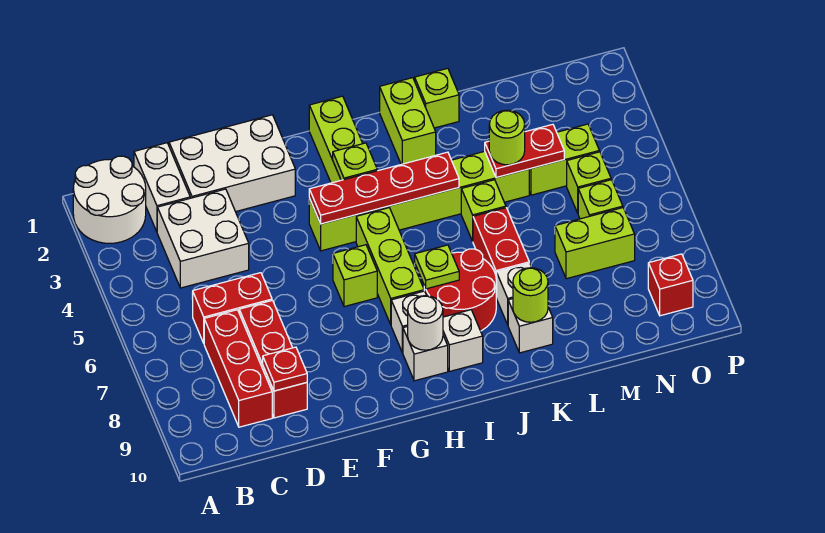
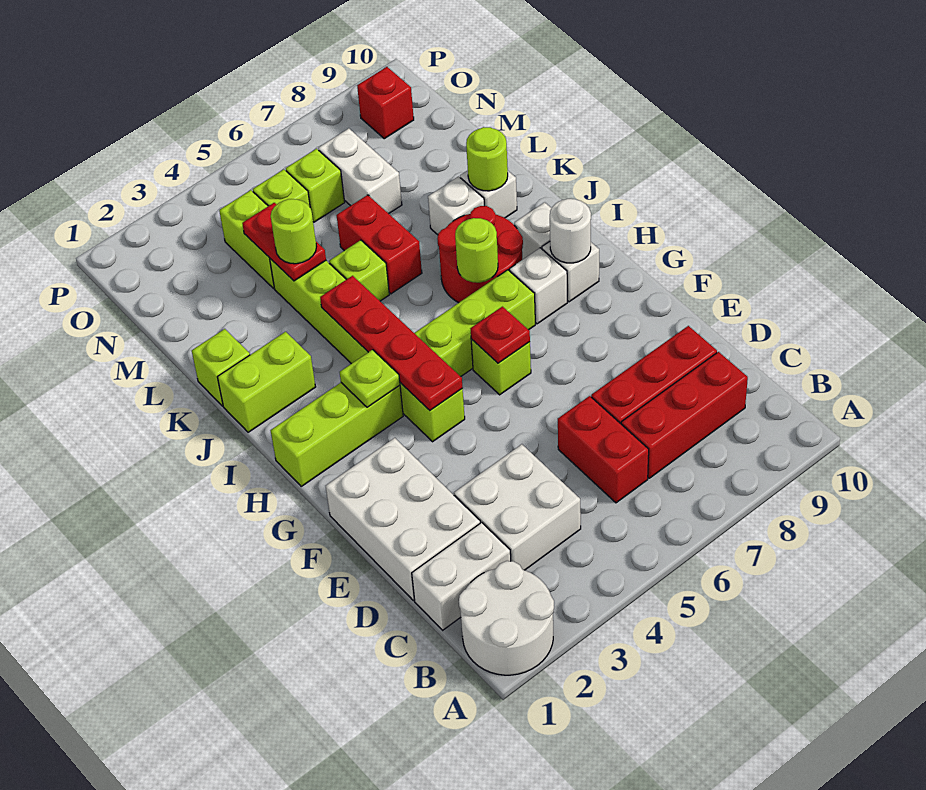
red 1x1 plate [263,347,307,391] -> red 1x1 plate moved to [470,307,530,363]
lime 1x1 plate [415,245,459,289] -> lime 1x1 round brick [455,218,498,283]
red 1x2 brick [473,208,529,297] -> red 1x2 brick turned to [336,195,422,294]
lime 1x2 brick [555,208,635,279] -> white 1x2 brick [318,128,402,214]

